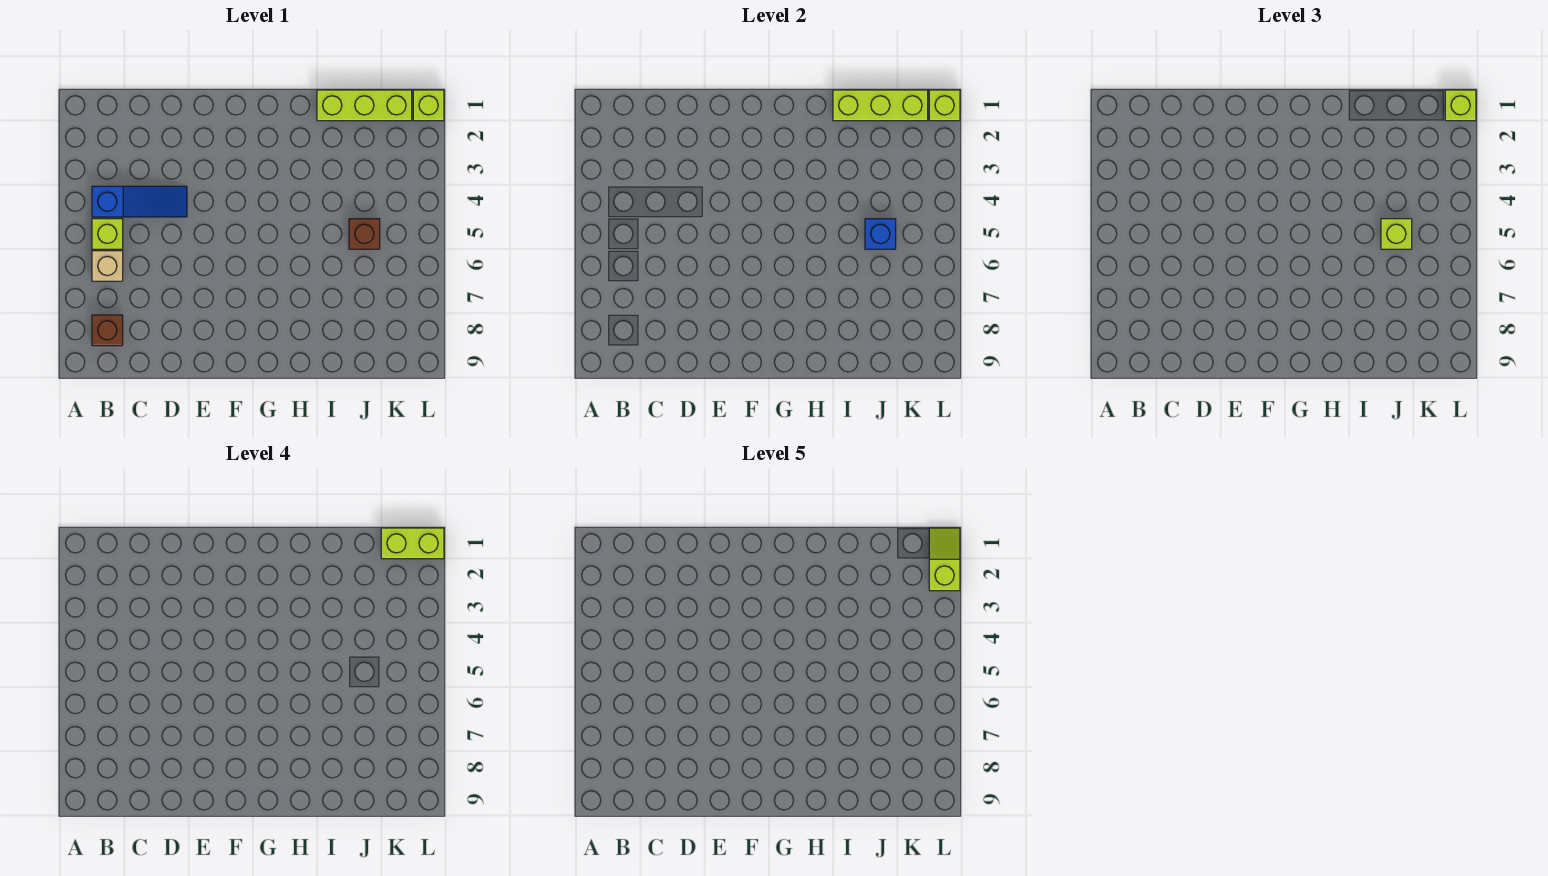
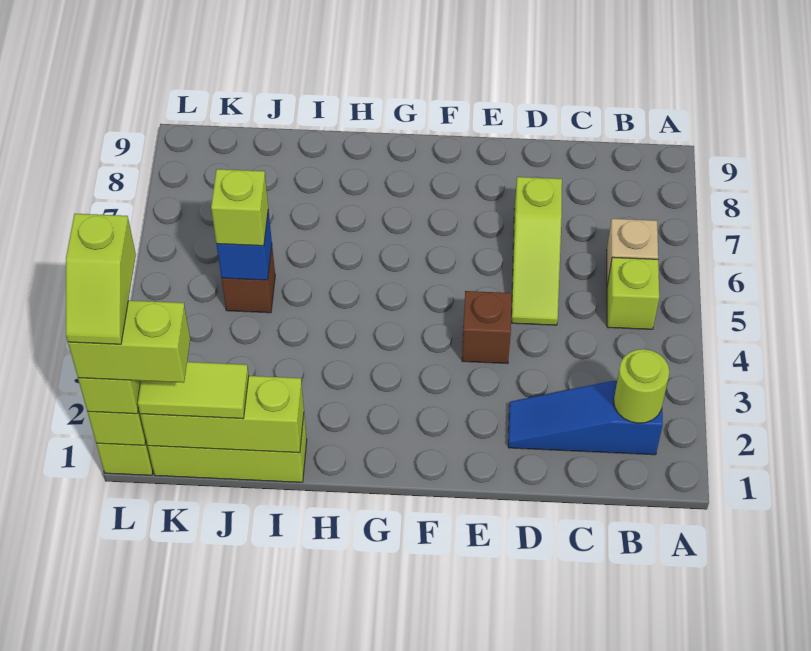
none -> lime 1x1 round brick [614,349,670,423]
blue 1x3 slope [92,186,187,217] -> blue 1x3 slope moved to [508,381,663,455]
brown 1x1 brick [92,315,123,346] -> brown 1x1 brick moved to [462,291,512,364]
none -> lime 1x3 slope [511,177,562,325]
none -> lime 1x2 tile [138,362,249,419]

